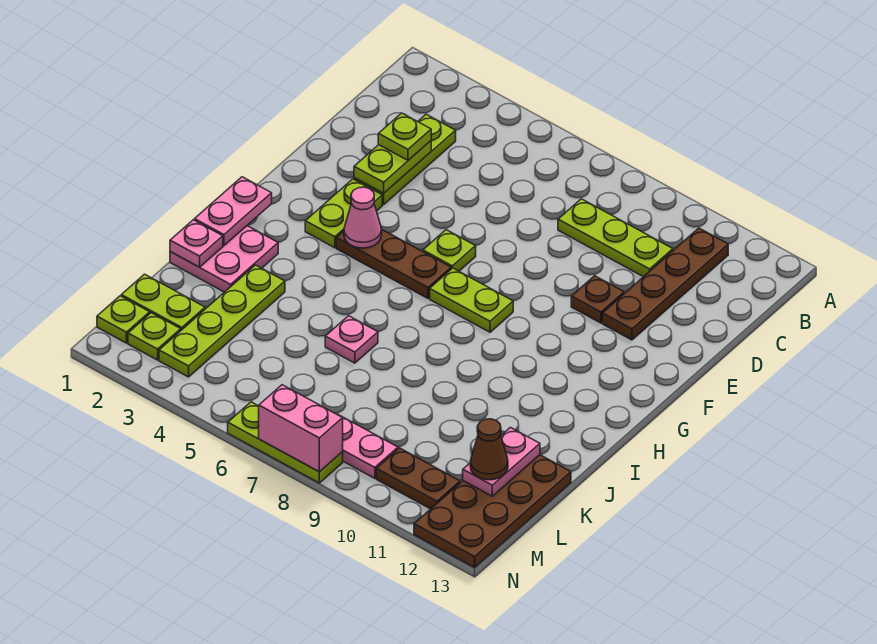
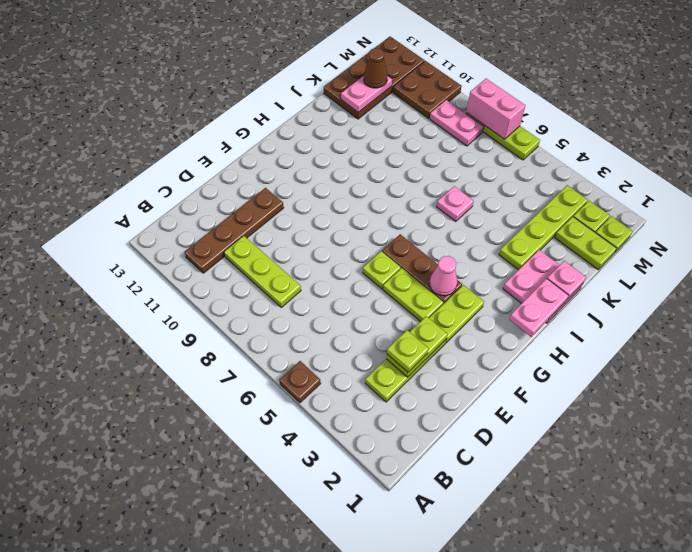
brown 1x1 plate [571,276,624,323] -> brown 1x1 plate moved to [279,361,321,403]
lime 1x2 plate [430,268,513,332] -> lime 1x2 plate moved to [383,268,443,322]
brown 1x2 plate [376,448,460,509] -> brown 2x2 plate [393,61,461,118]

